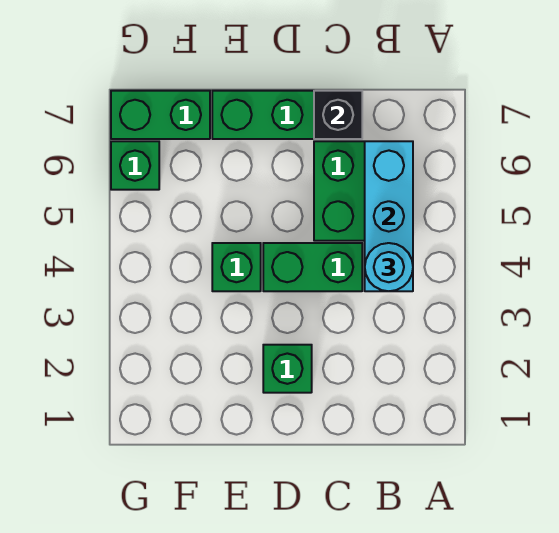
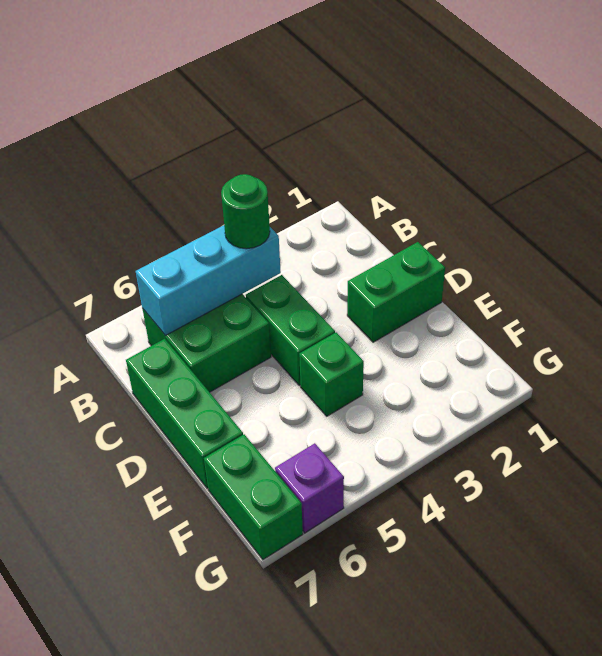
cyan 1x1 round brick [365,243,413,291] -> green 1x1 round brick [221,174,270,249]
black 1x1 brick [314,91,362,139] -> none
green 1x1 brick [263,345,312,393] -> green 1x2 brick [347,242,445,342]
green 1x1 brick [111,141,159,190] -> purple 1x1 brick [275,443,344,533]

